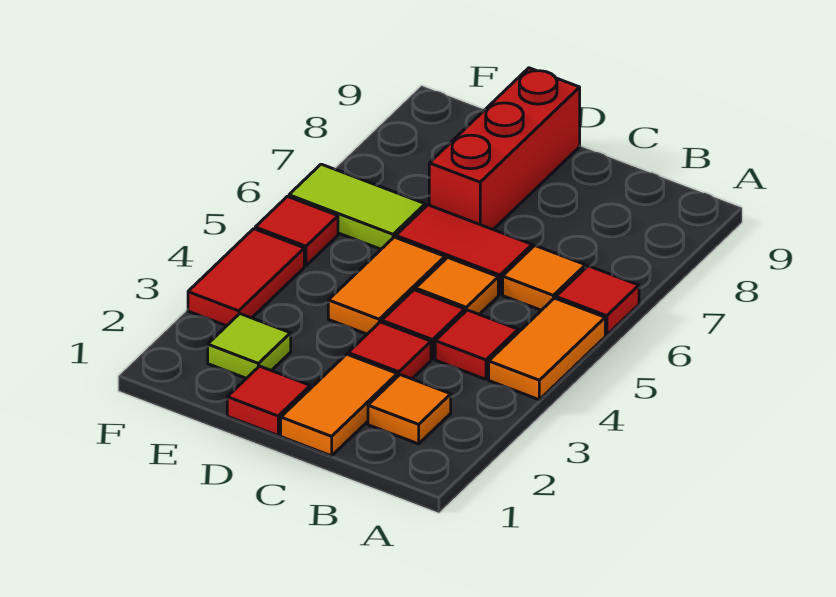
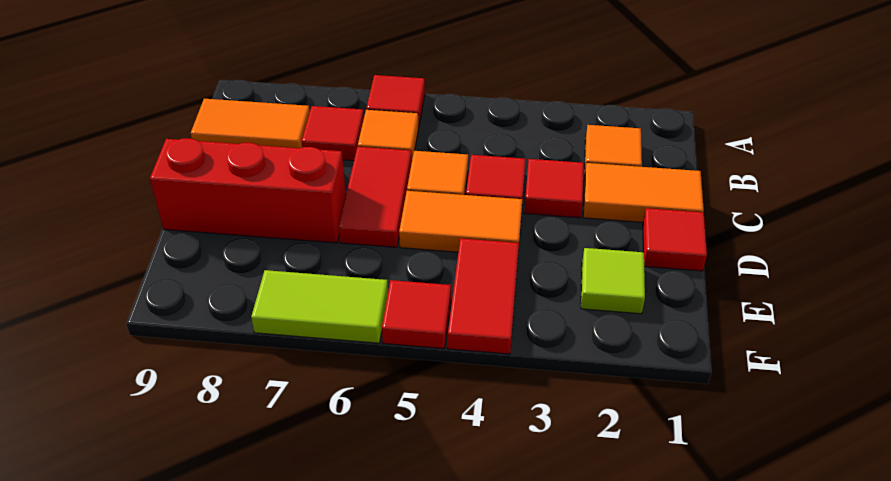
orange 1x2 tile [489,298,605,400] -> orange 1x2 tile moved to [191,99,310,148]
red 1x1 tile [435,310,518,379] -> red 1x1 tile moved to [302,106,364,161]
lime 1x2 tile [289,164,425,249] -> lime 1x2 tile turned to [251,270,388,343]
red 1x2 tile [188,229,304,326] -> red 1x2 tile turned to [448,238,519,354]

